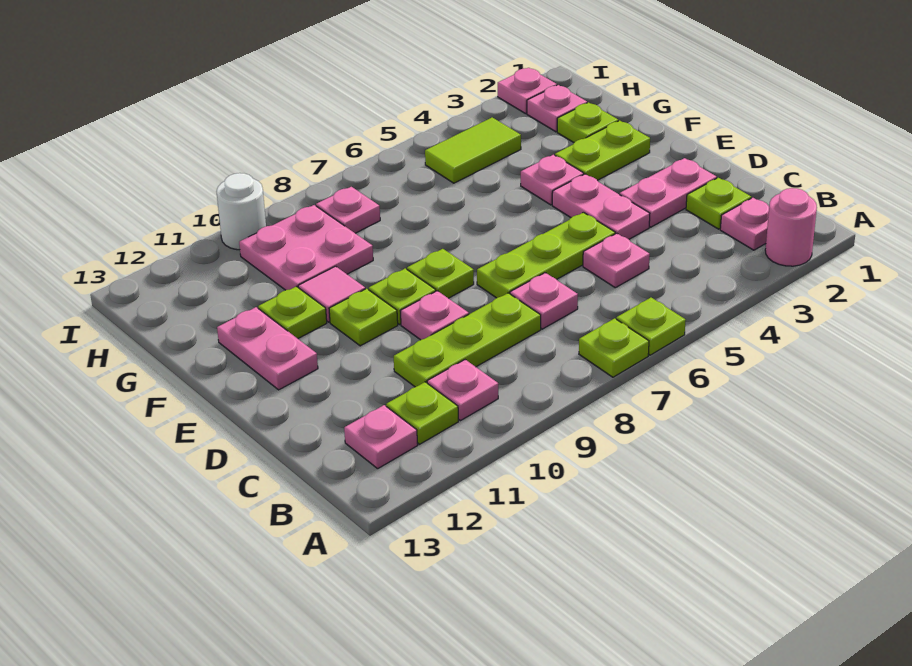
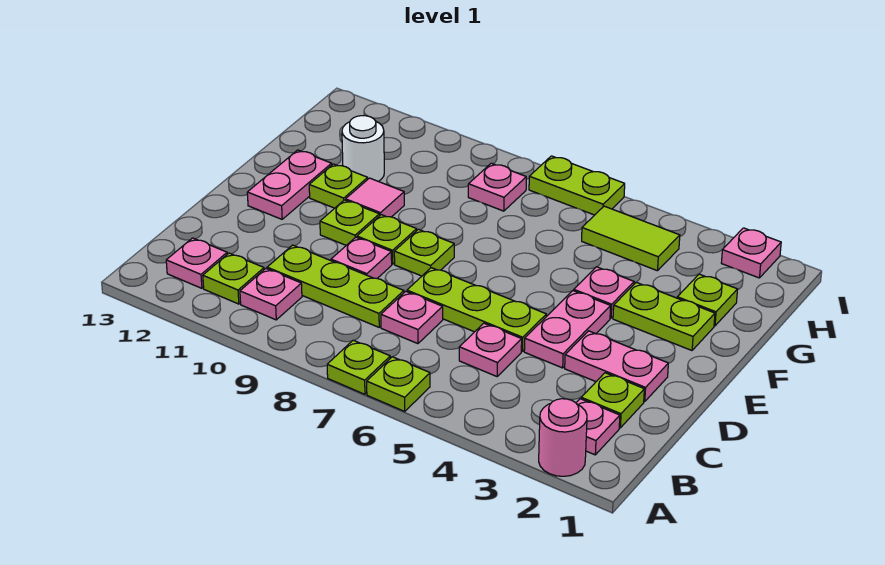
pink 2x2 plate [239,205,373,290] -> none
pink 1x1 plate [527,85,587,132] -> none
none -> lime 1x2 plate [529,156,625,215]
white 1x1 round brick [216,173,266,250] -> white 1x1 round brick moved to [342,116,384,181]

